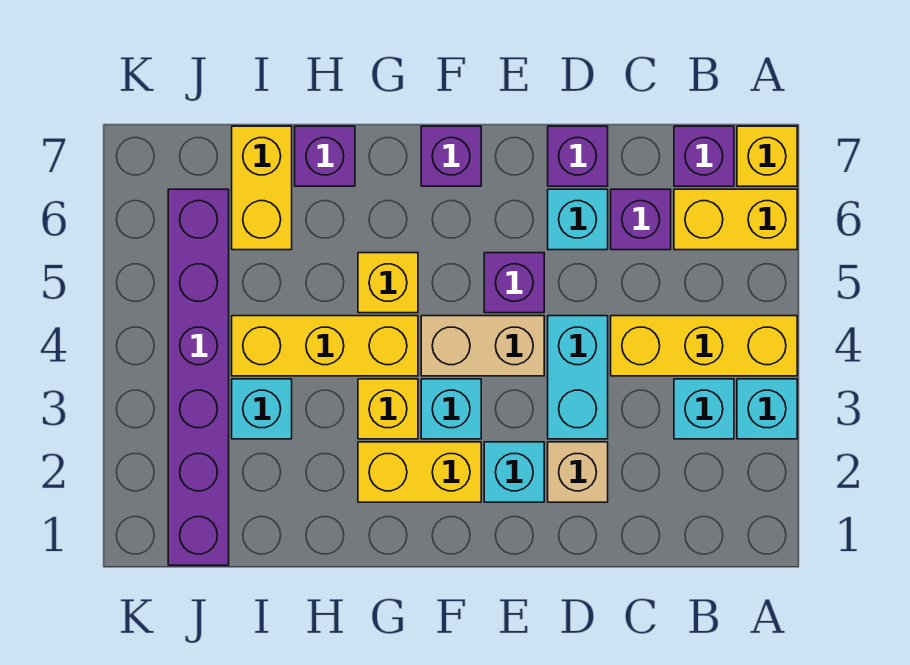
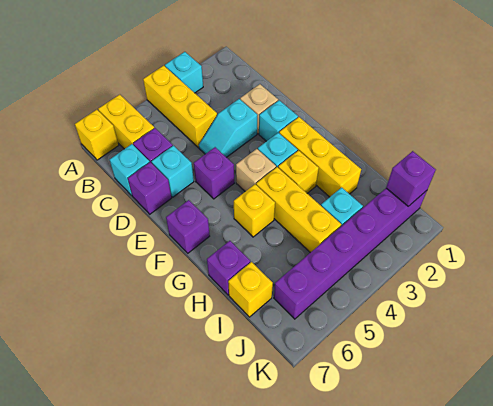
cyan 1x1 brick [674,379,734,439] -> cyan 1x1 brick moved to [110,144,150,196]
purple 1x1 brick [674,126,734,186] -> purple 1x1 brick moved to [386,151,436,206]
cyan 1x2 brick [548,316,608,439] -> cyan 1x2 slope [199,99,257,157]
tan 1x2 brick [421,316,544,376] -> tan 1x1 brick [236,149,276,192]
yellow 1x2 brick [358,442,481,502] -> yellow 1x3 brick [279,117,361,197]
yellow 1x2 brick [232,126,292,250] -> yellow 1x1 brick [228,262,273,317]

